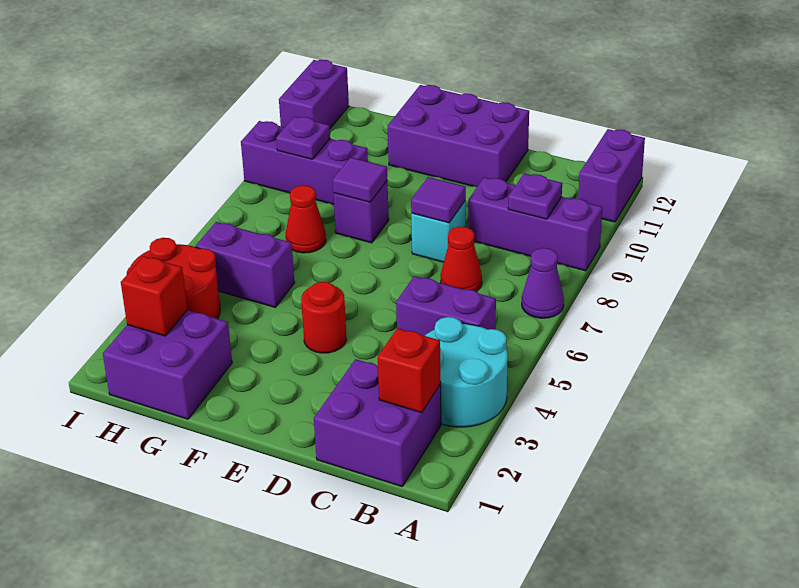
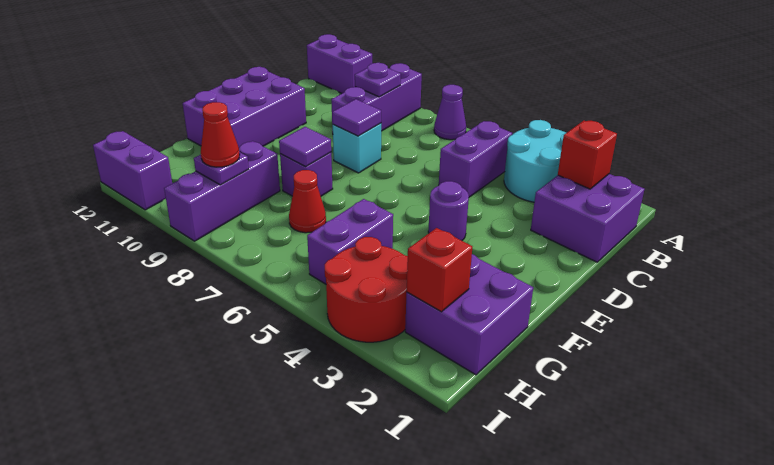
red 1x1 cone [441,227,482,292] -> red 1x1 cone moved to [201,102,240,167]
red 1x1 round brick [301,282,347,353] -> purple 1x1 round brick [428,181,469,241]

